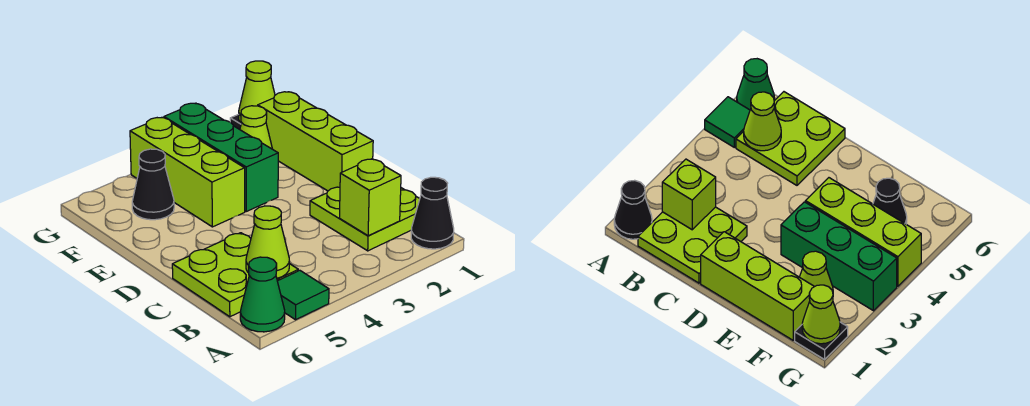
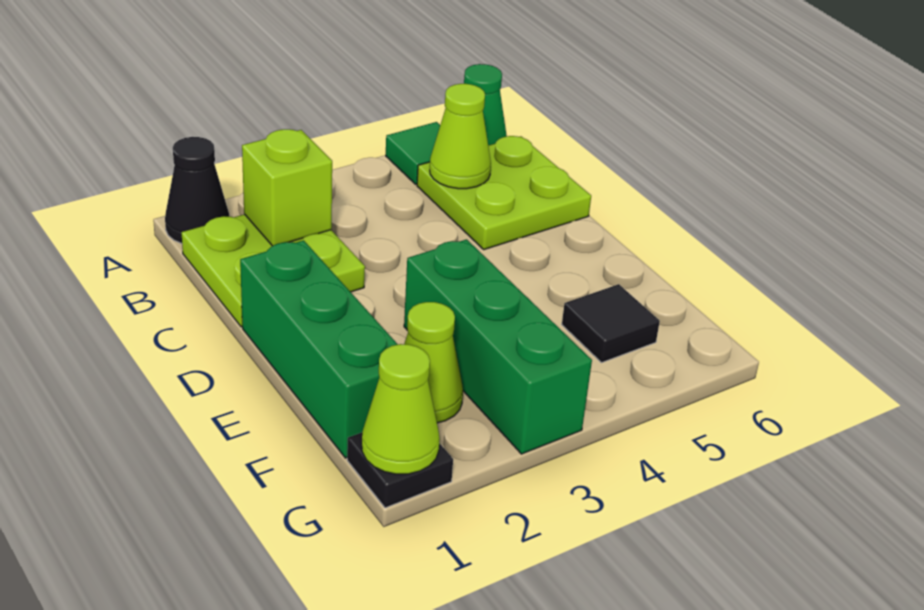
lime 1x3 brick [258,92,373,191] -> green 1x3 brick [240,240,398,458]
lime 1x3 brick [130,117,245,227] -> none
black 1x1 cone [132,149,174,220] -> black 1x1 tile [562,284,660,363]

